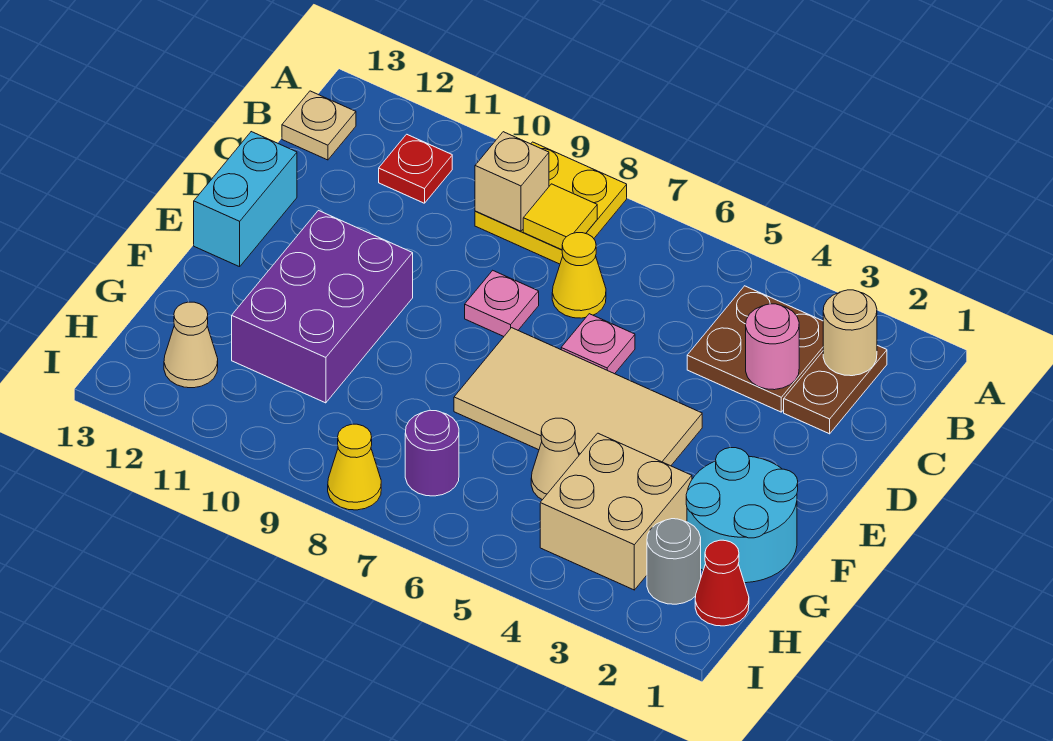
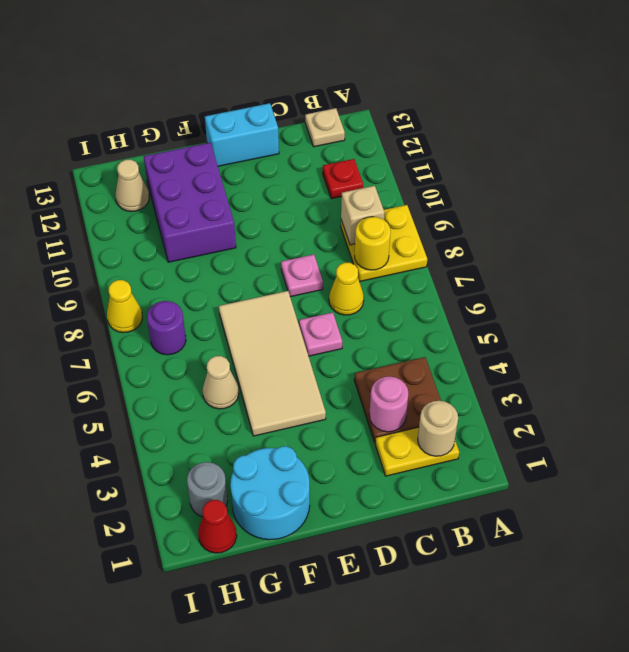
brown 1x2 plate [784,345,887,434] -> yellow 1x2 plate [375,427,459,476]
yellow 1x1 tile [523,184,597,250] -> yellow 1x1 round brick [355,217,391,270]
purple 2x3 brick [232,211,413,403] -> purple 2x3 brick turned to [144,143,236,262]
tan 2x2 brick [540,433,692,590] -> none

